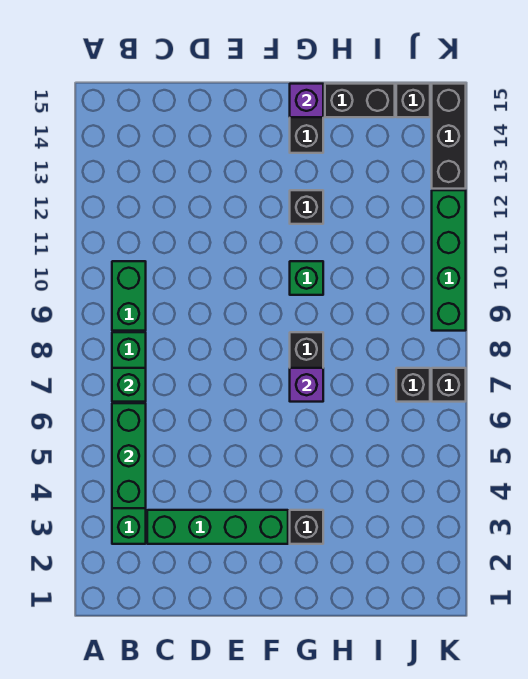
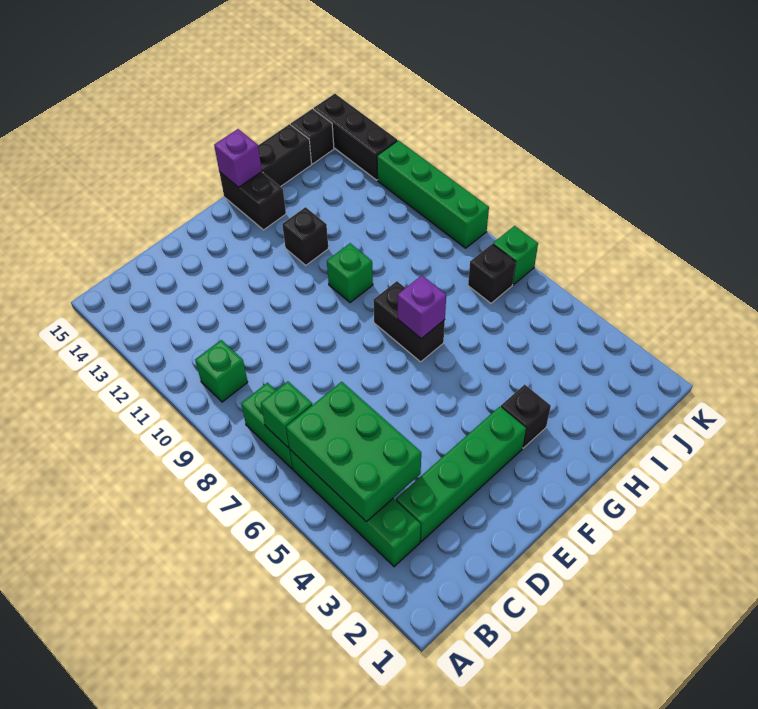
green 1x3 brick [112,403,146,508] -> green 2x3 brick [286,382,421,522]
green 1x2 brick [112,261,146,331] -> green 1x1 brick [195,340,248,402]
black 1x1 brick [432,368,466,402] -> green 1x1 brick [493,226,538,285]

